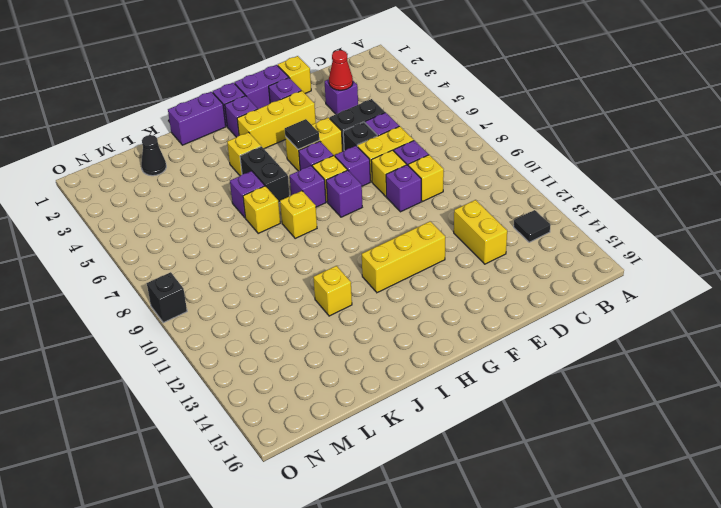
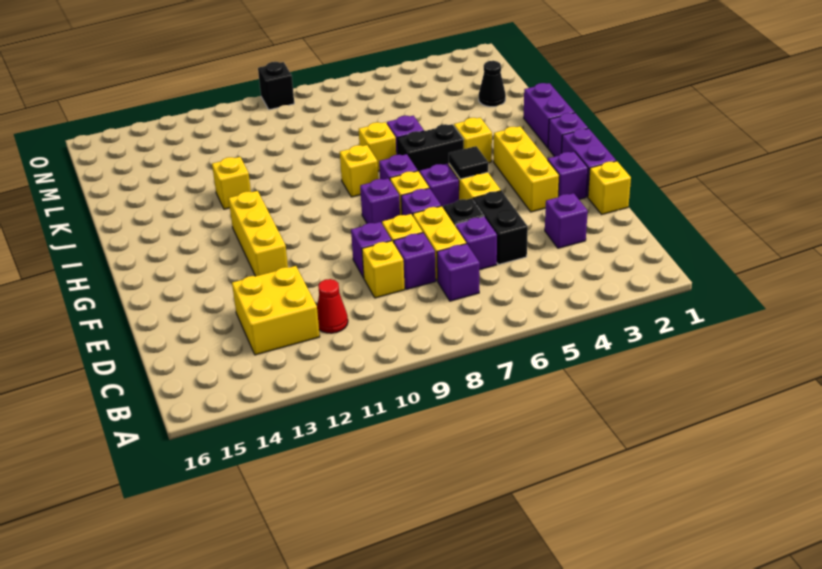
black 1x1 tile [514,210,551,242] -> none
red 1x1 cone [329,50,353,90] -> red 1x1 cone moved to [317,279,348,333]
yellow 1x2 brick [454,200,507,264] -> yellow 2x2 brick [232,266,320,355]
purple 1x1 brick [225,96,258,137] -> purple 1x1 brick moved to [437,244,480,301]

